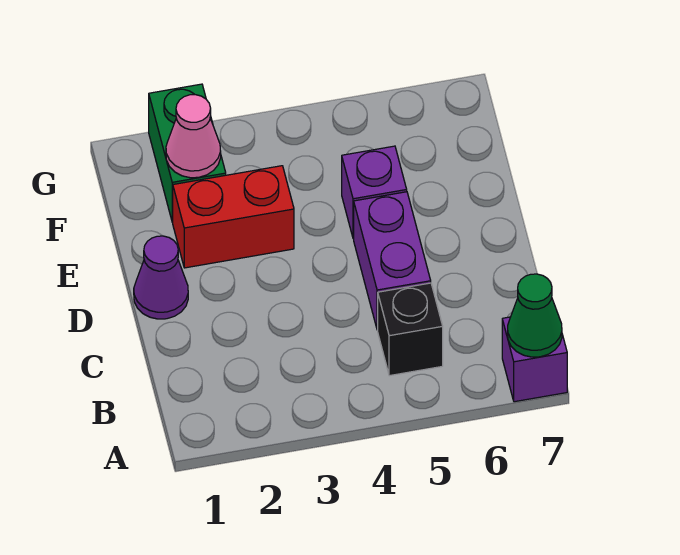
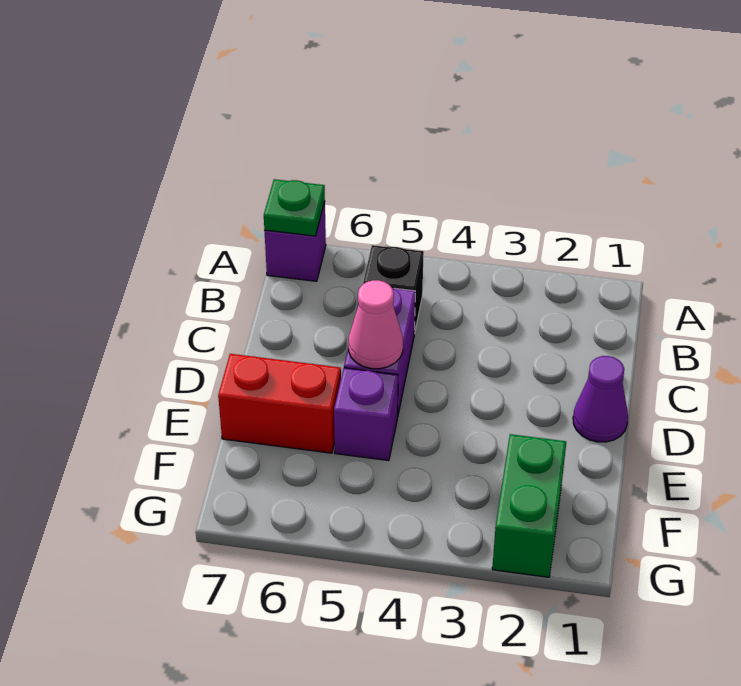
green 1x1 cone [508,274,562,357] -> green 1x1 plate [264,179,325,236]
red 1x2 brick [173,166,294,268] -> red 1x2 brick moved to [218,354,341,453]
pink 1x1 cone [166,95,221,178] -> pink 1x1 cone moved to [349,280,403,369]

